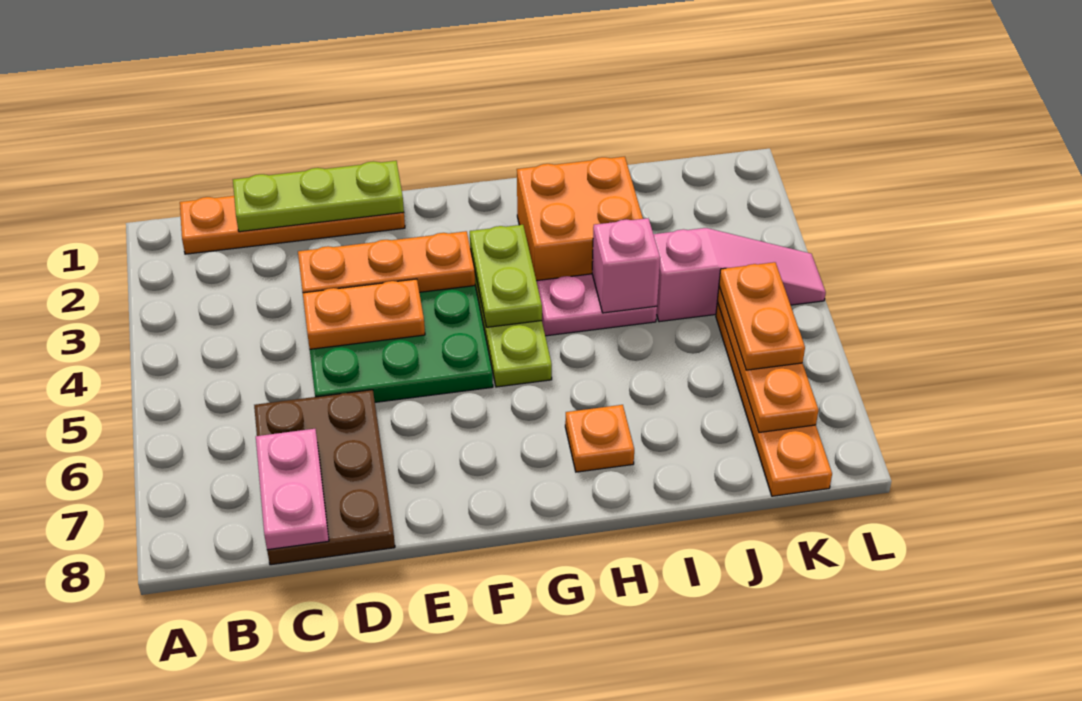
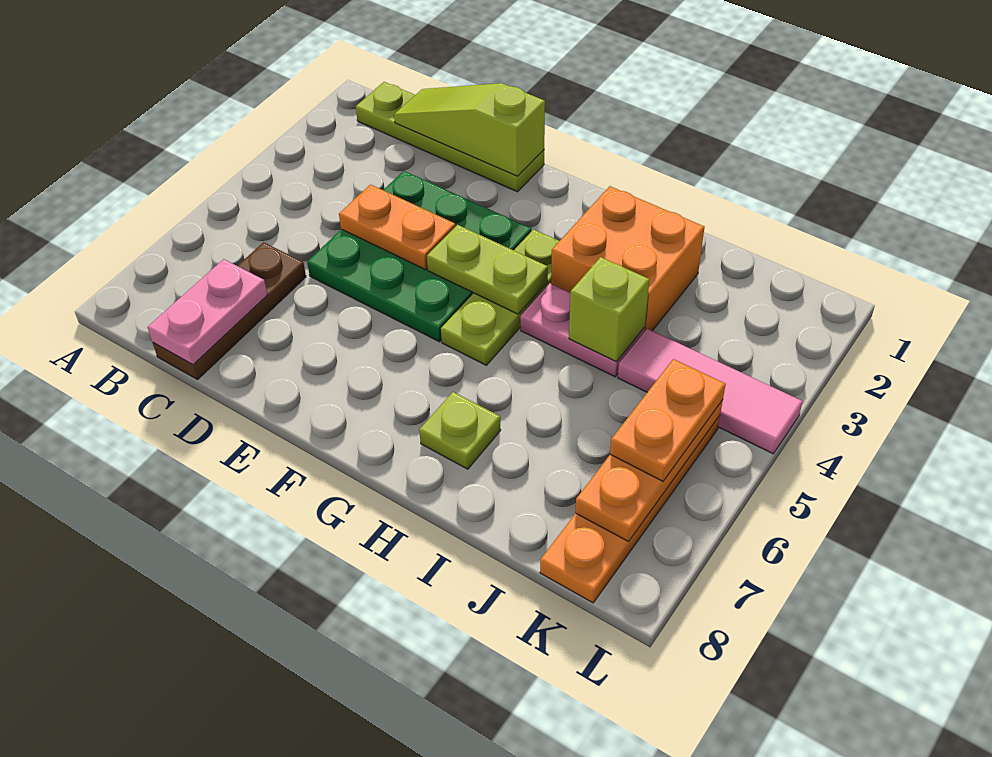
orange 1x4 plate [180,196,405,254] -> lime 1x4 plate [356,82,544,192]
lime 1x3 plate [233,161,404,232] -> lime 1x3 slope [394,83,545,176]
brown 2x3 plate [254,390,395,565] -> brown 1x3 plate [153,242,306,380]
orange 1x3 plate [298,231,475,293] -> none
lime 1x2 plate [470,225,542,327] -> lime 1x2 plate turned to [427,225,548,314]
orange 1x1 plate [565,405,634,472] -> lime 1x1 plate [419,392,501,469]
pink 1x1 brick [592,218,660,313] -> lime 1x1 brick [569,257,649,362]
pink 1x3 slope [653,228,826,322] -> pink 1x3 tile [618,329,803,454]

